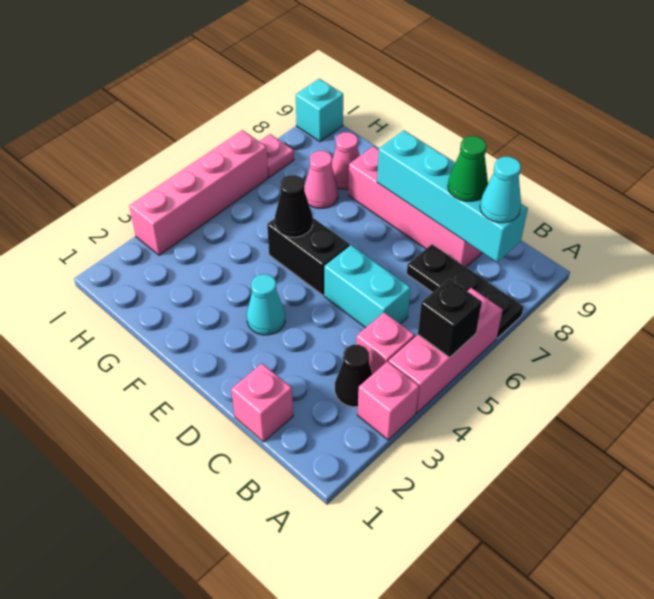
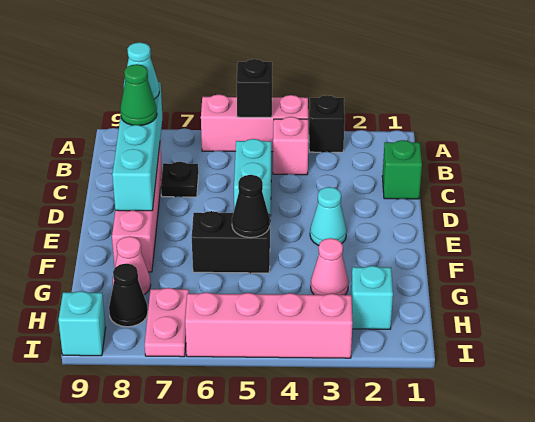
pink 1x1 brick [357,362,419,440] -> black 1x1 brick [309,95,345,152]
black 1x3 plate [407,244,524,338] -> black 1x1 plate [161,162,198,197]
black 1x1 cone [335,345,372,407] -> black 1x1 cone moved to [109,263,148,327]
pink 1x1 brick [231,363,293,442] -> green 1x1 brick [382,140,422,199]
black 1x2 brick [267,218,350,295] -> black 1x2 brick turned to [192,211,270,273]
pink 1x1 cone [305,151,338,208] -> pink 1x1 cone moved to [311,238,348,295]
none -> cyan 1x1 brick [351,266,393,329]
pink 1x1 plate [259,134,294,177] -> pink 1x2 plate [145,288,189,357]

